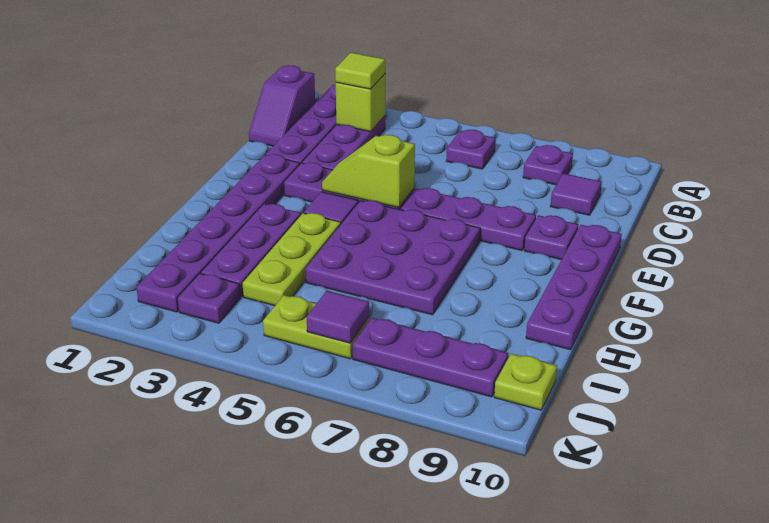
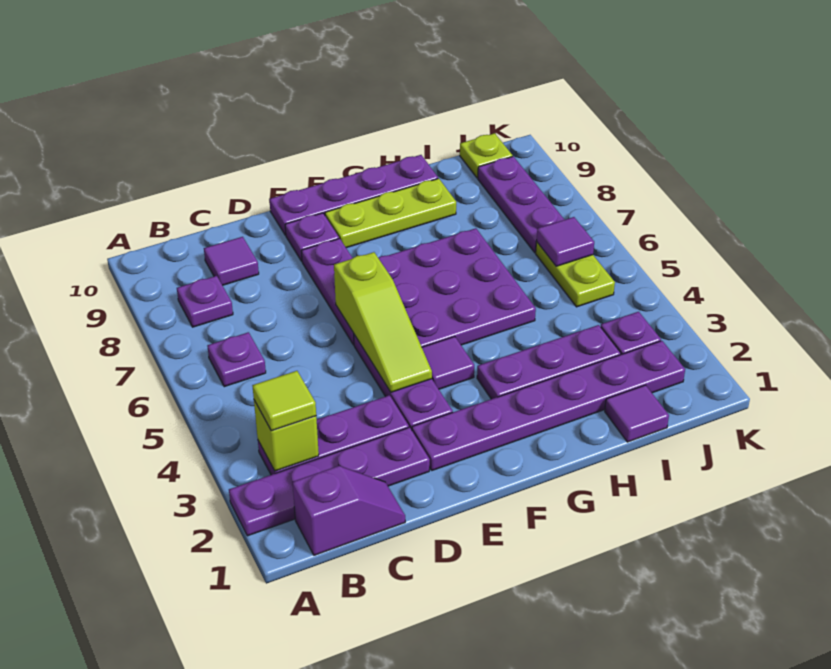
lime 1x2 slope [322,135,415,208] -> lime 1x3 slope [334,252,432,392]
lime 1x3 plate [243,213,341,306] -> lime 1x3 plate moved to [325,179,456,248]
none -> purple 1x1 tile [605,385,669,442]

